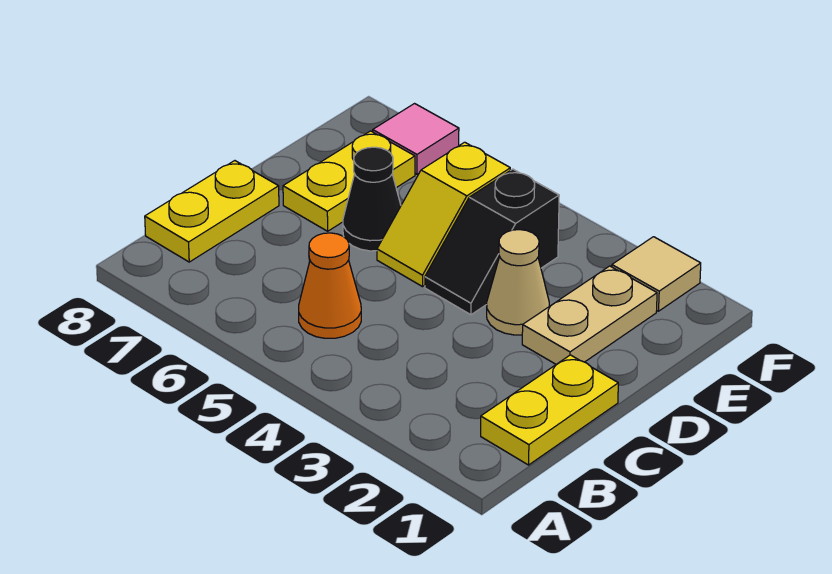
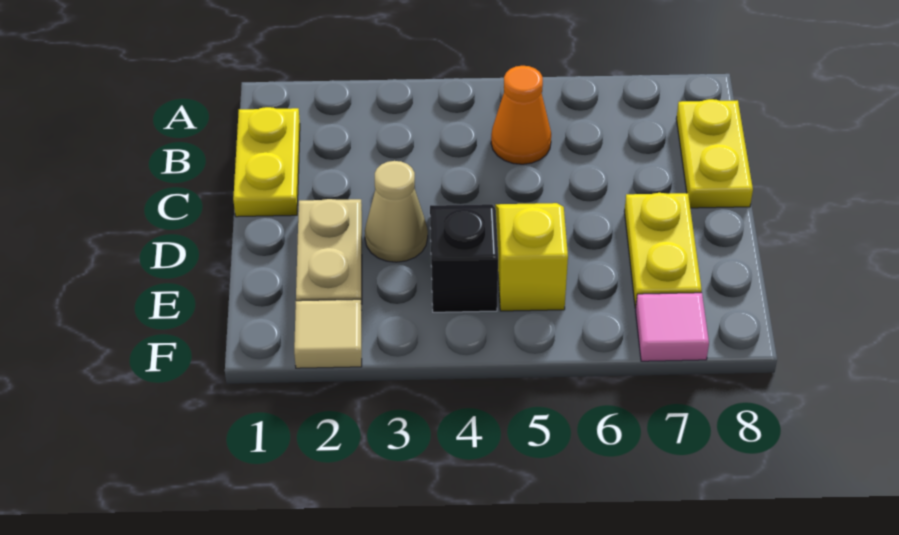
black 1x1 cone [343,147,401,251] -> none

